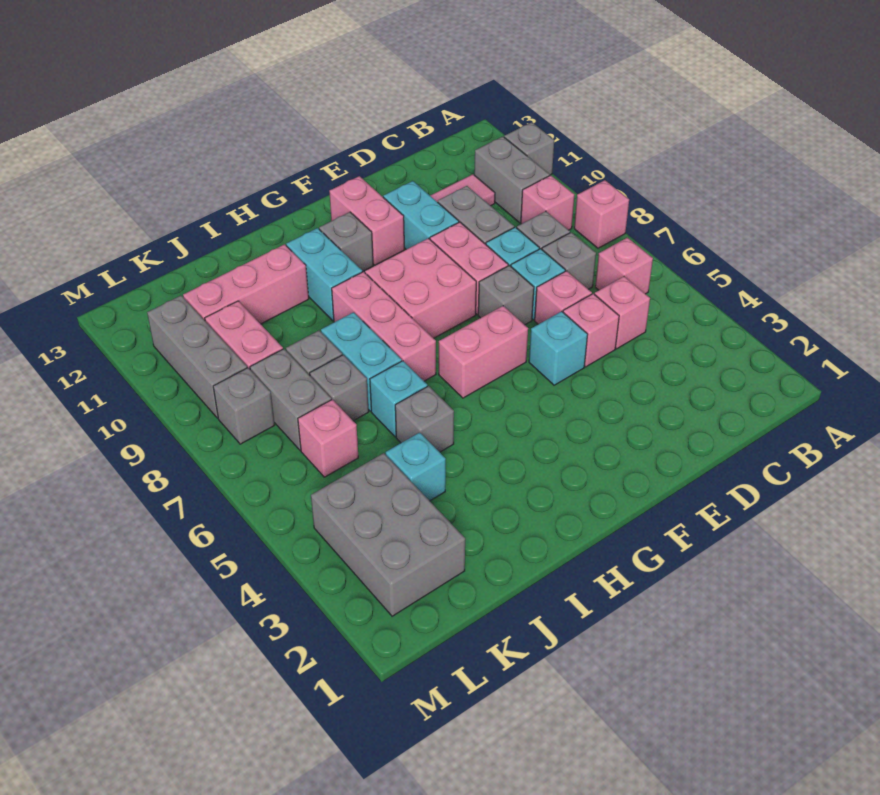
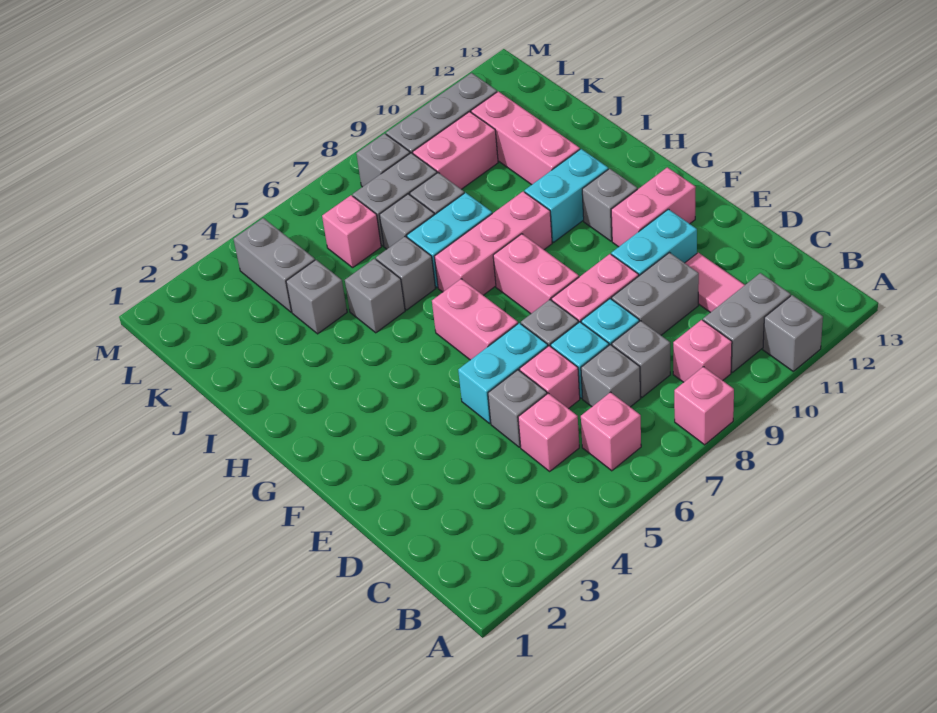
pink 1x1 brick [563,294,619,367] -> grey 1x1 brick [488,370,547,447]
cyan 1x1 brick [529,311,588,385] -> cyan 1x2 brick [458,323,548,423]
pink 2x2 brick [365,238,476,338] -> pink 1x2 brick [493,234,579,314]
cyan 1x1 brick [370,361,427,437] -> grey 1x1 brick [376,236,436,310]
cyan 1x1 brick [386,432,446,501] -> grey 1x1 brick [286,260,347,334]
grey 2x3 brick [311,453,465,616] -> grey 1x2 brick [234,218,315,312]

